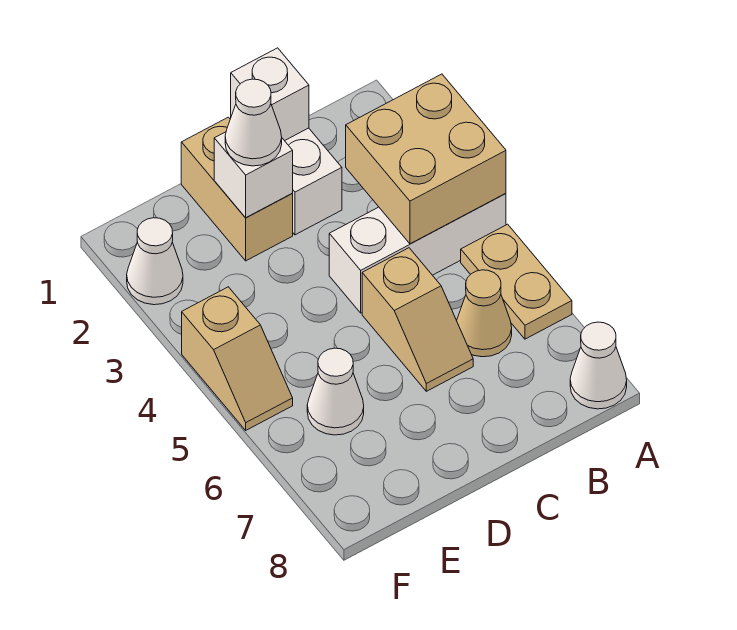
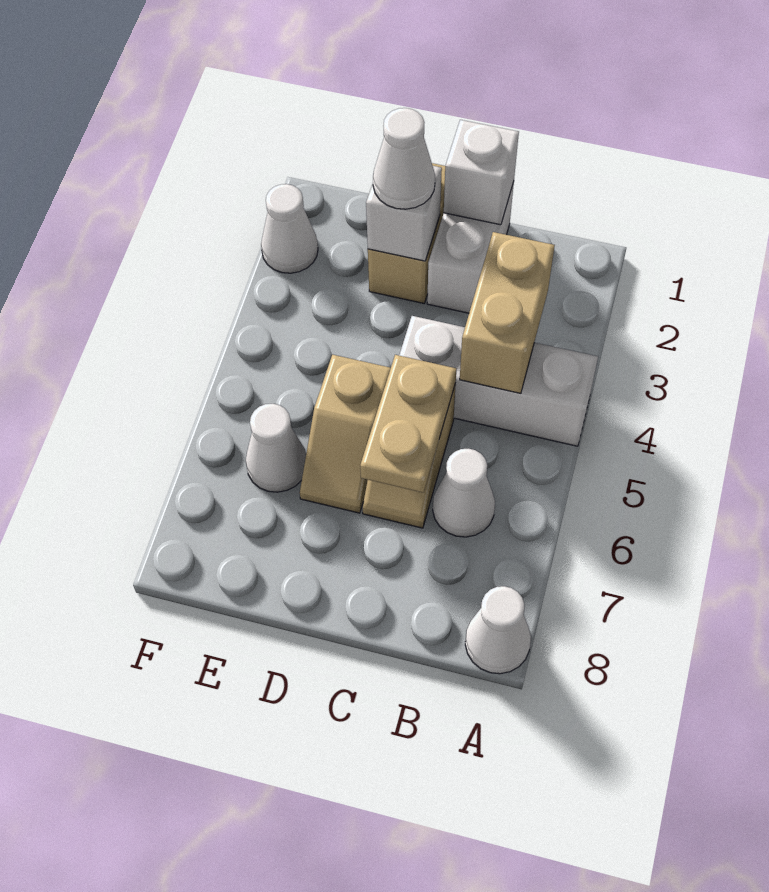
tan 2x2 brick [346,74,506,244] -> tan 1x2 brick [460,232,555,393]
tan 1x2 plate [461,224,572,339] -> tan 1x2 plate moved to [360,355,456,493]
tan 1x1 cone [457,270,512,357] -> white 1x1 cone [433,449,495,537]
tan 1x2 slope [182,287,293,430] -> tan 1x2 slope moved to [300,355,391,513]

